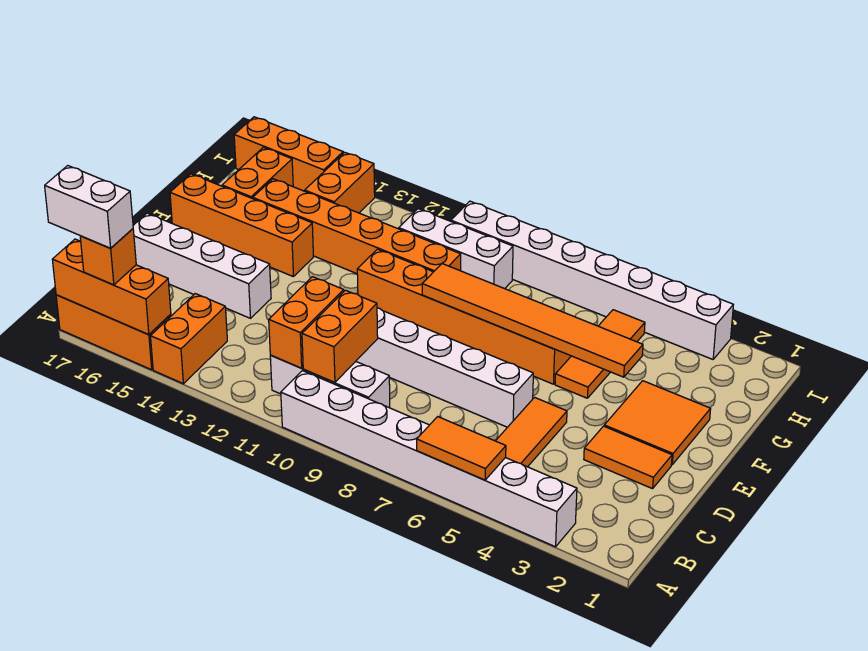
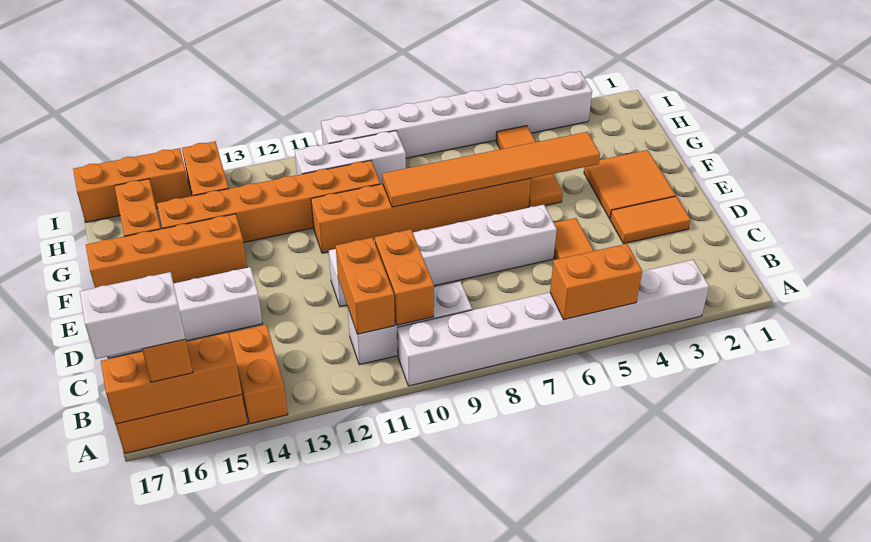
orange 1x2 tile [417,417,506,480] -> orange 1x2 brick [550,244,642,320]

